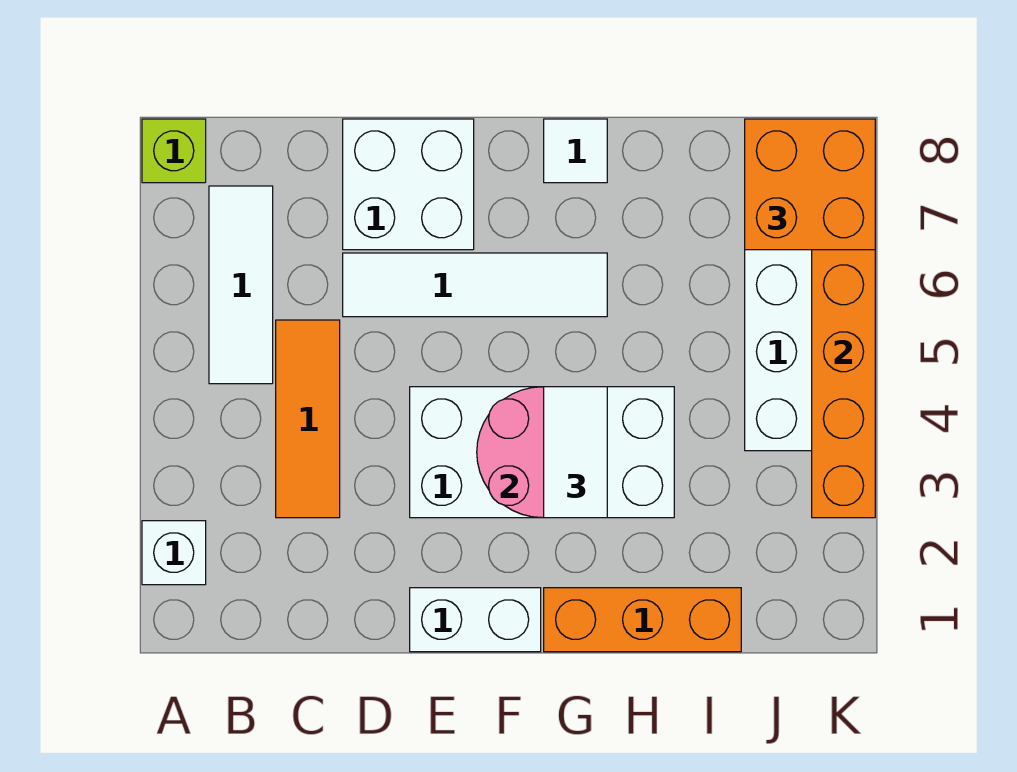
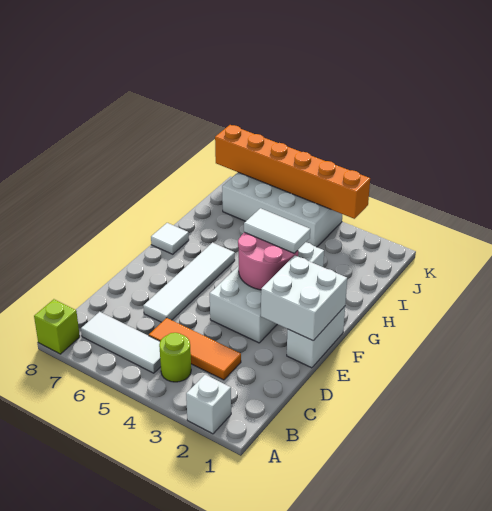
none -> lime 1x1 round brick [159,333,191,382]
white 2x2 brick [343,119,474,250] -> white 2x2 brick moved to [261,255,347,341]
orange 1x3 brick [544,588,741,652] -> none
orange 2x2 brick [745,119,875,250] -> none

